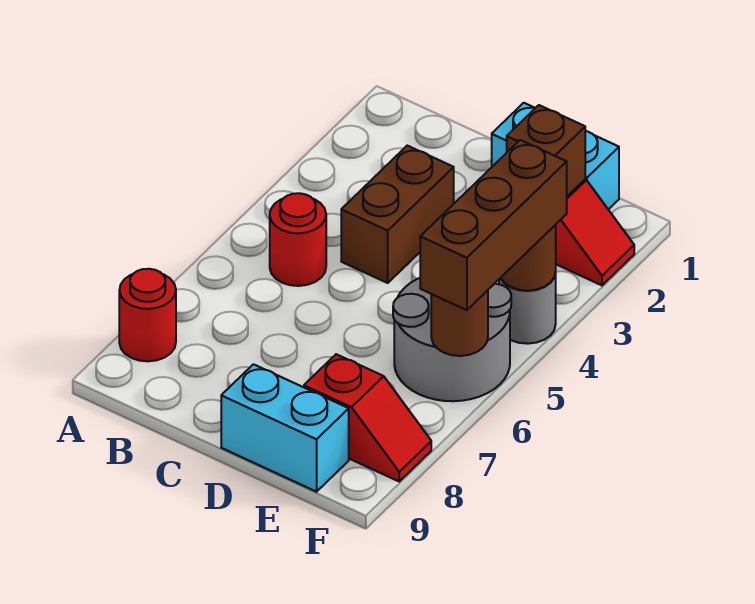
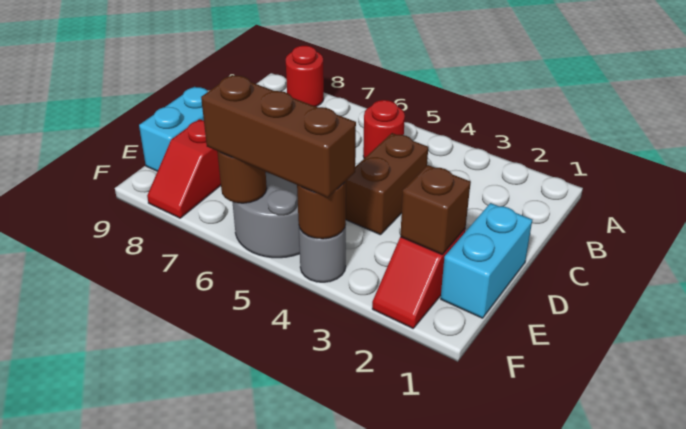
brown 1x2 brick [341,146,454,283] -> brown 1x2 brick turned to [346,133,428,235]

